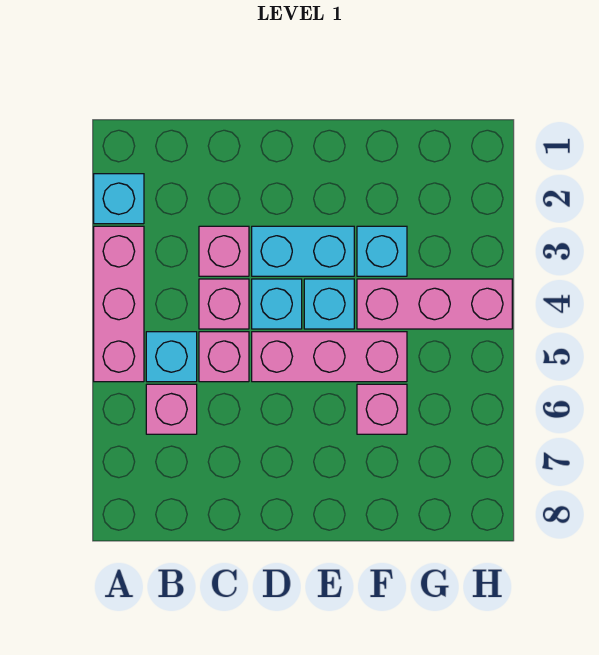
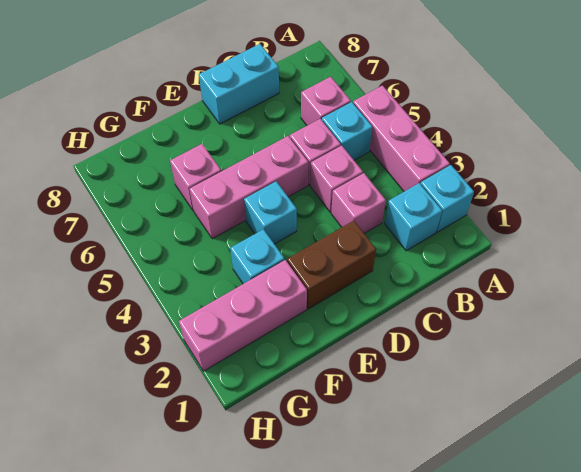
none -> brown 1x2 brick [287,221,376,309]
cyan 1x2 brick [252,226,354,276] -> cyan 1x2 brick moved to [199,44,279,124]
cyan 1x1 brick [252,279,302,329] -> cyan 1x1 brick moved to [385,183,442,251]
pink 1x3 brick [357,279,512,329] -> pink 1x3 brick moved to [179,260,307,371]

